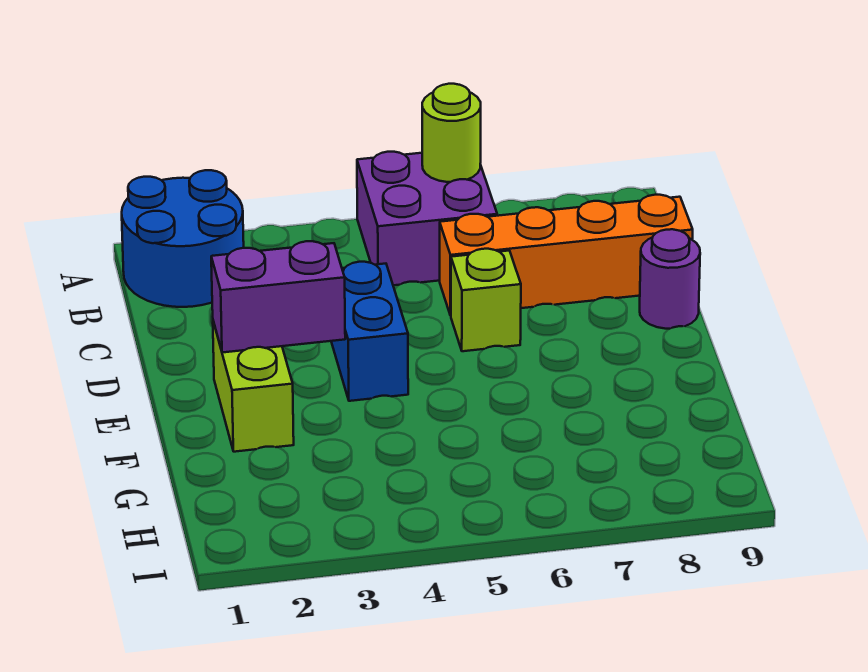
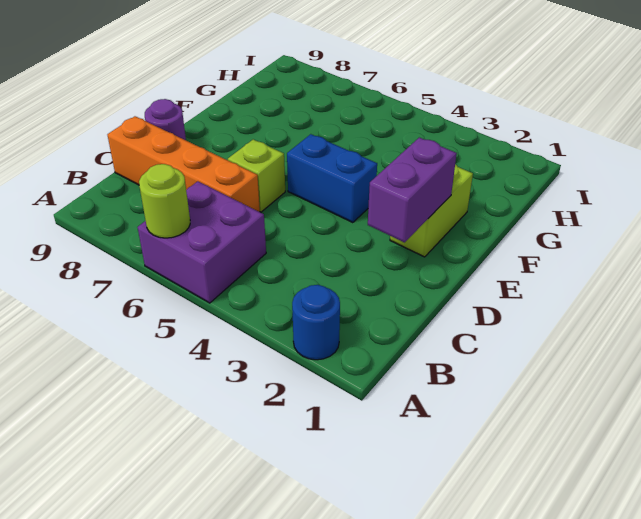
blue 2x2 round brick [122,170,244,307] -> blue 1x1 round brick [292,285,340,360]
blue 1x2 brick [331,262,408,401] -> blue 1x2 brick turned to [287,134,377,223]
purple 1x2 brick [211,241,345,353] -> purple 1x2 brick turned to [368,137,457,242]

